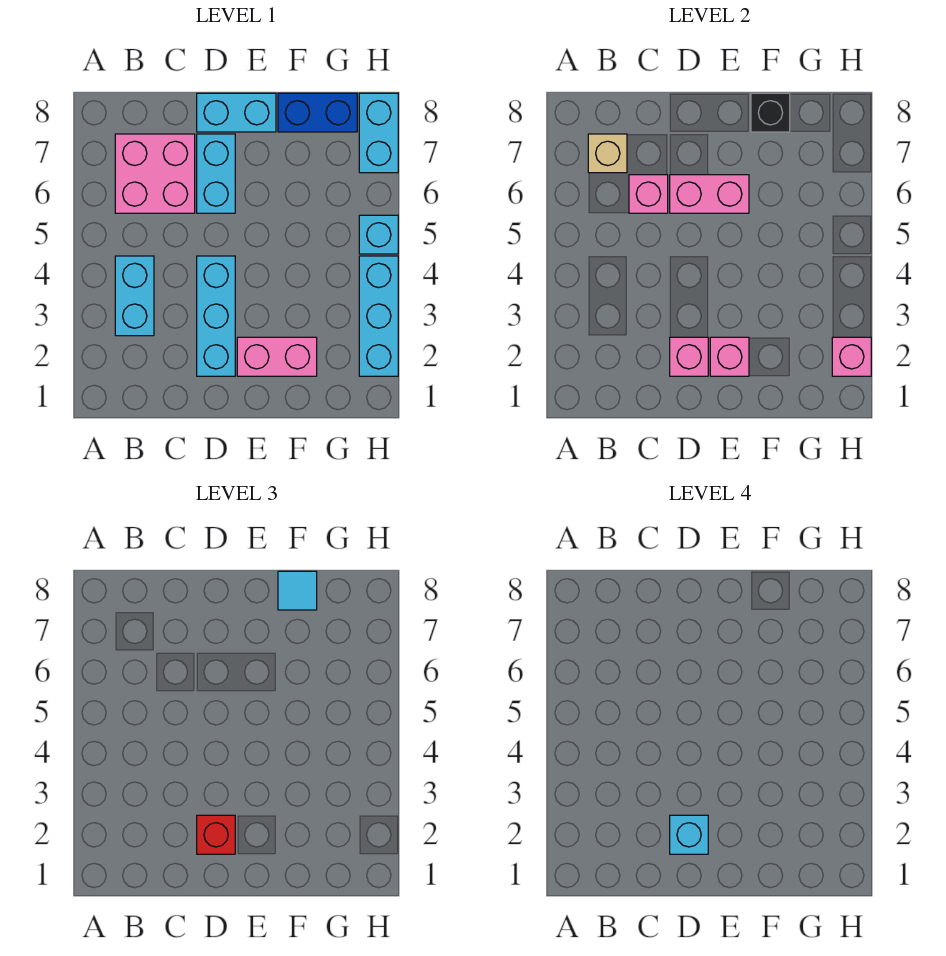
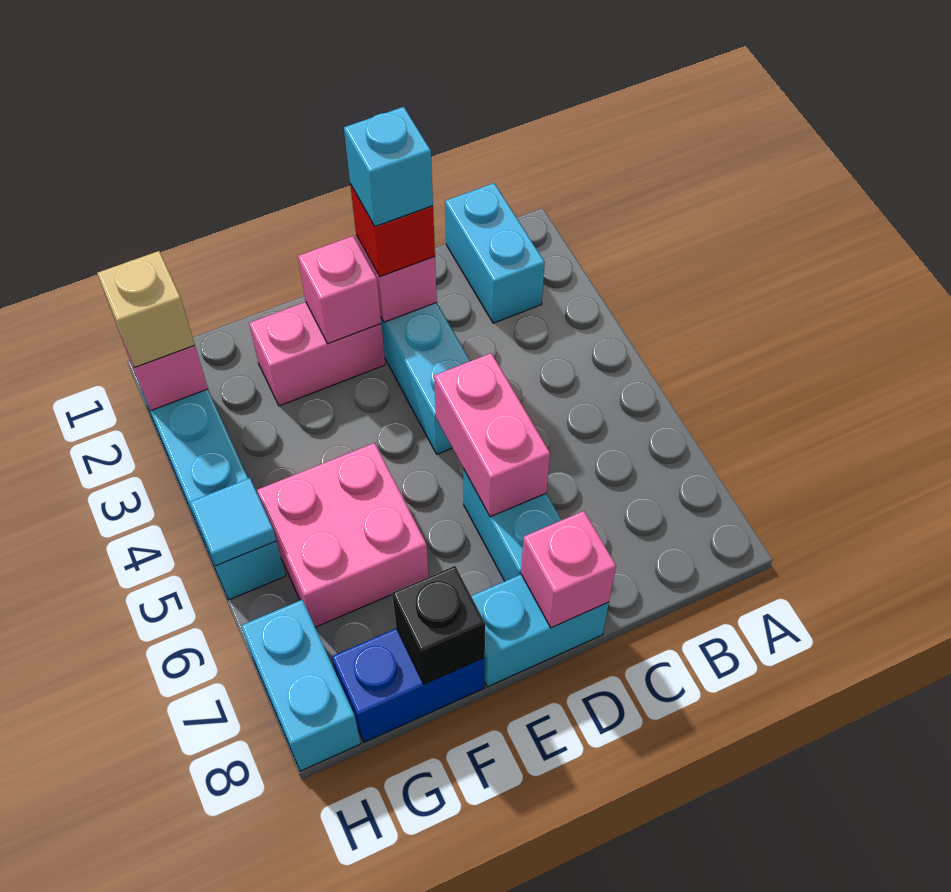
cyan 1x2 brick [115,256,154,336] -> cyan 1x2 brick moved to [445,183,545,323]
pink 2x2 brick [115,134,195,213] -> pink 2x2 brick moved to [257,443,429,627]
tan 1x1 brick [588,134,627,173] -> tan 1x1 brick moved to [97,251,195,367]
pink 1x1 brick [629,175,668,213] -> pink 1x1 brick moved to [521,511,616,628]
pink 1x2 brick [670,175,749,213] -> pink 1x2 brick turned to [434,353,550,517]
cyan 1x1 tile [278,571,317,610] -> cyan 1x1 tile moved to [190,478,276,566]

